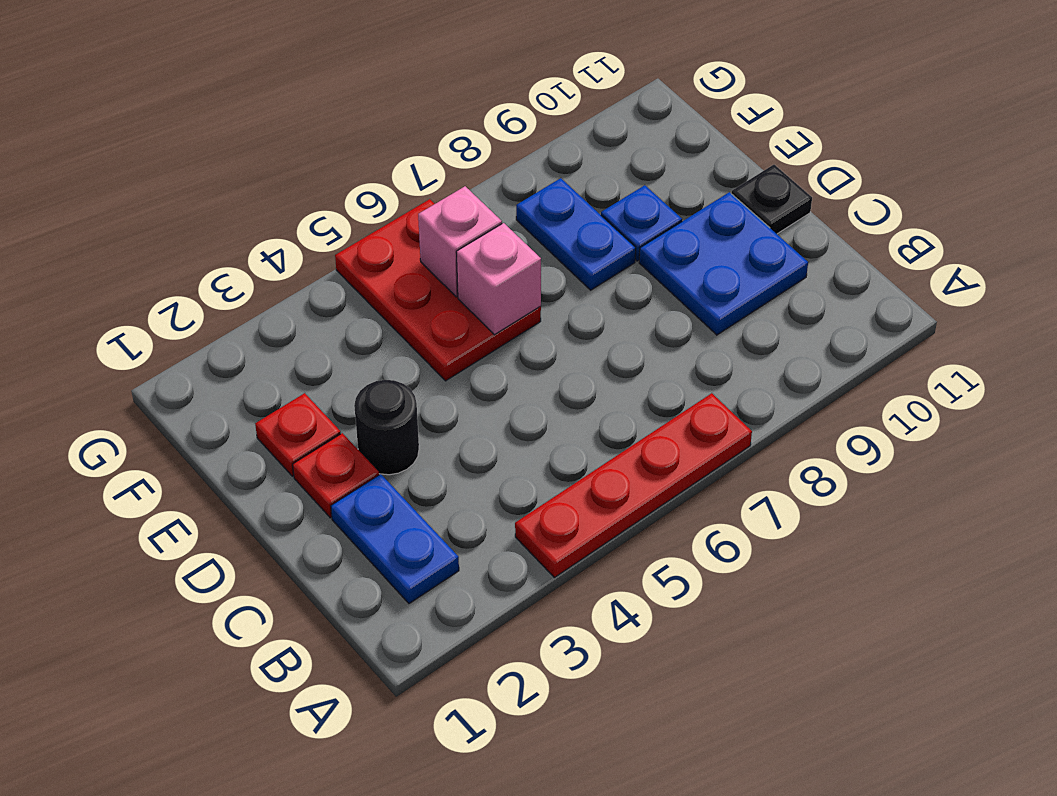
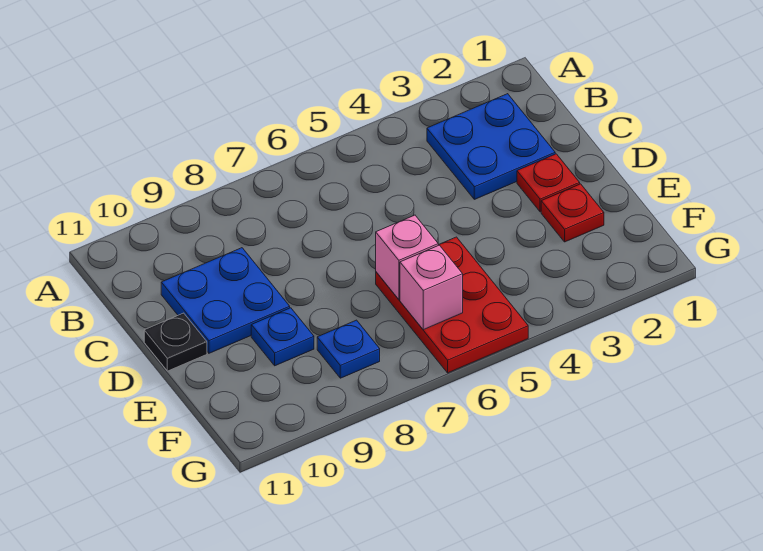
red 1x4 plate [515,393,752,577] -> none
blue 1x2 plate [331,474,459,603] -> blue 2x2 plate [427,94,555,199]
black 1x1 round brick [354,380,419,475] -> none
blue 1x2 plate [516,178,636,290] -> blue 1x1 plate [317,320,380,378]

